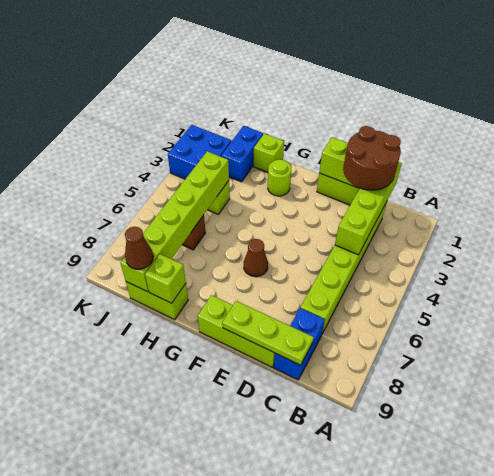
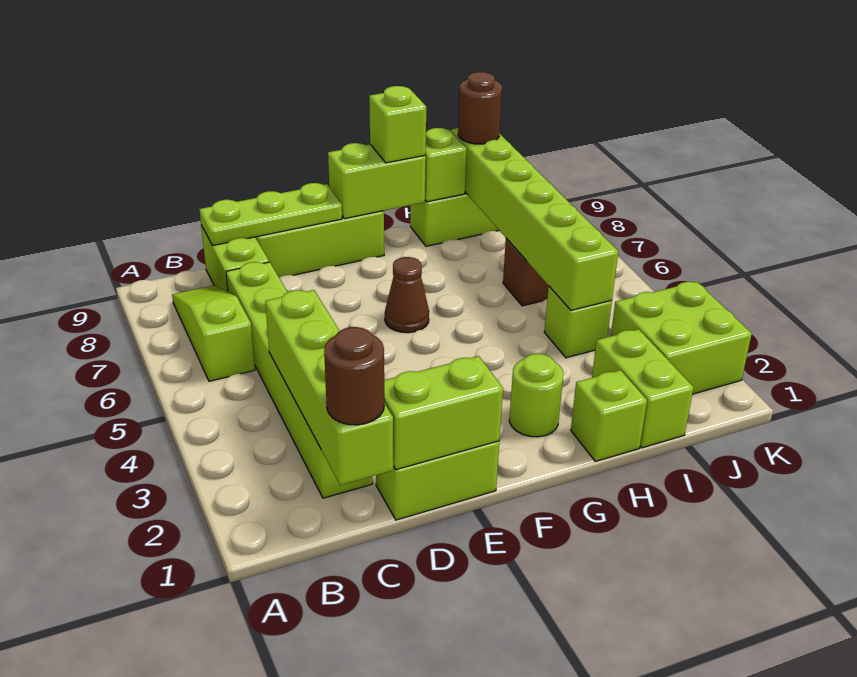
none -> lime 1x3 slope [172,285,255,381]
brown 2x2 round brick [343,126,401,190] -> brown 1x1 round brick [324,327,384,425]
blue 1x2 brick [274,308,325,380] -> lime 1x2 brick [201,225,269,292]
none -> lime 1x2 brick [328,143,426,219]
none -> lime 1x1 brick [369,86,426,163]
blue 1x2 brick [221,126,263,182] -> lime 1x2 brick [592,329,694,448]
brown 1x1 cone [125,227,153,269] -> brown 1x1 round brick [458,72,502,144]
blue 2x2 brick [168,125,231,179] -> lime 2x2 brick [611,282,752,394]

